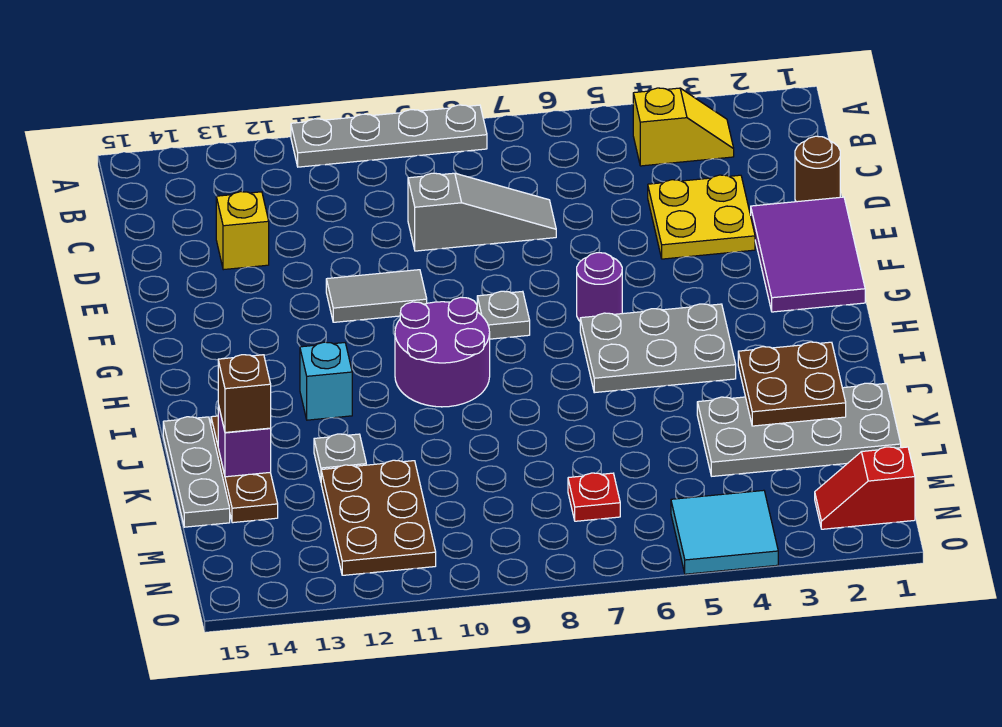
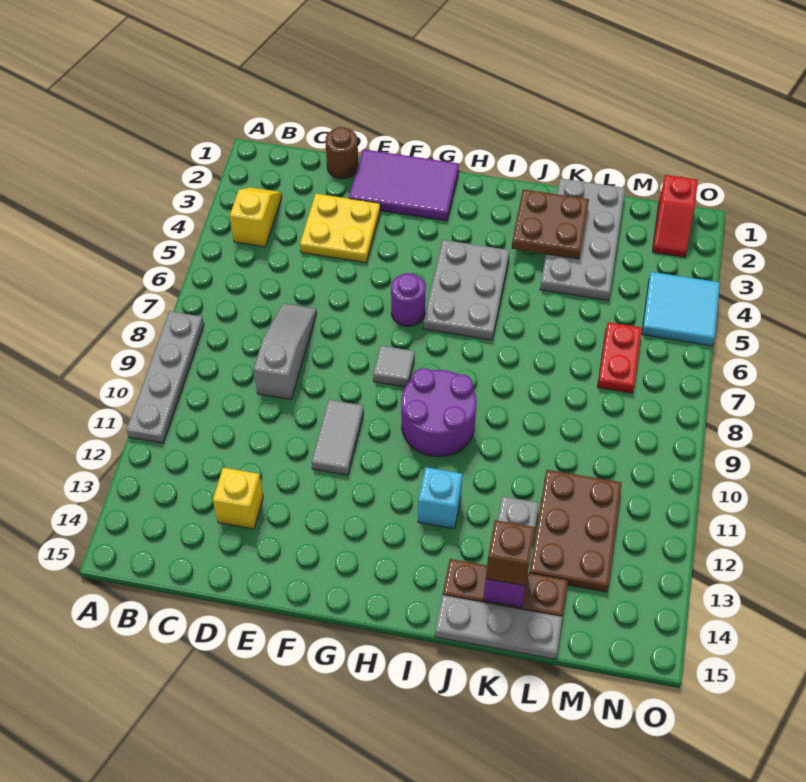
grey 1x1 plate [477,291,530,339] -> grey 1x1 tile [373,346,415,387]
brown 2x3 plate [321,460,436,575] -> brown 2x3 plate turned to [530,470,622,592]
red 1x1 plate [568,473,620,521] -> red 1x2 plate [598,322,642,393]

